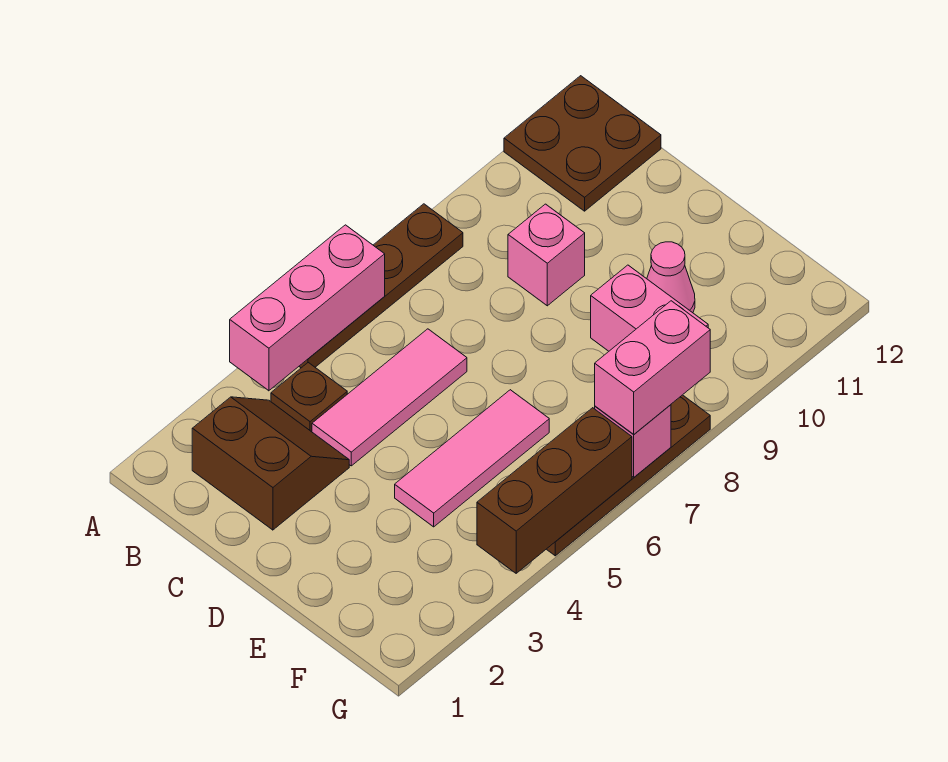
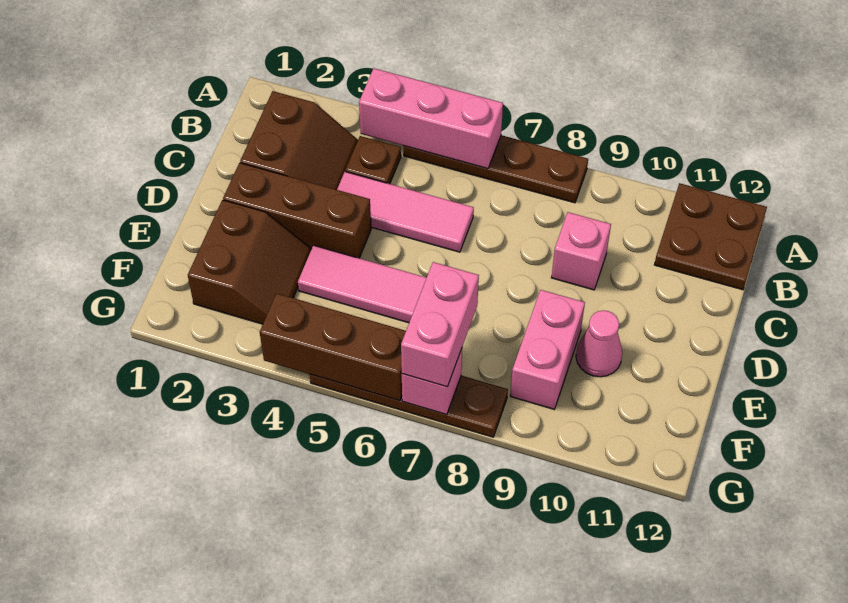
none -> brown 1x3 brick [223,163,371,258]
none -> brown 2x2 slope [188,200,311,324]
pink 1x2 brick [595,301,710,434] -> pink 1x2 brick turned to [401,262,479,387]

